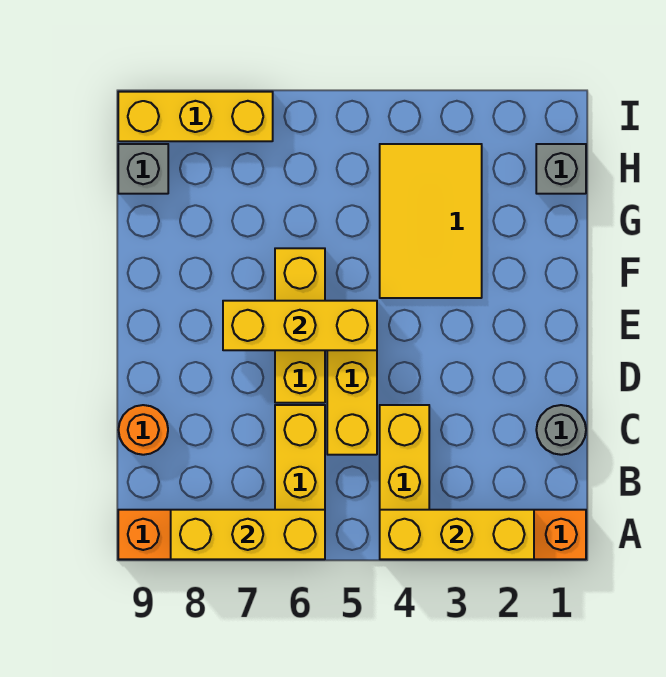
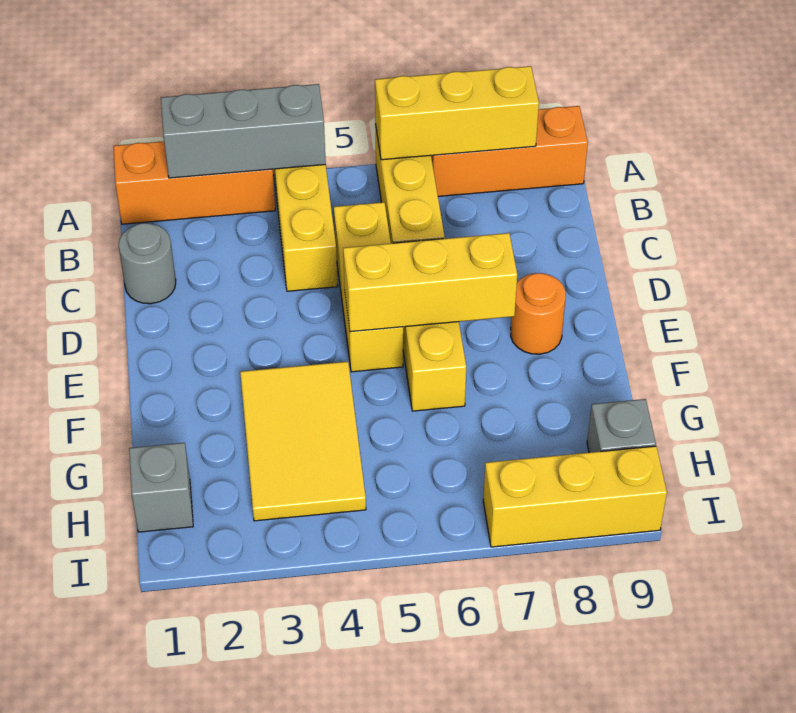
yellow 1x3 brick [380,510,534,559] -> grey 1x3 brick [161,84,326,178]
orange 1x1 round brick [119,405,168,455] -> orange 1x1 round brick moved to [511,273,566,354]

